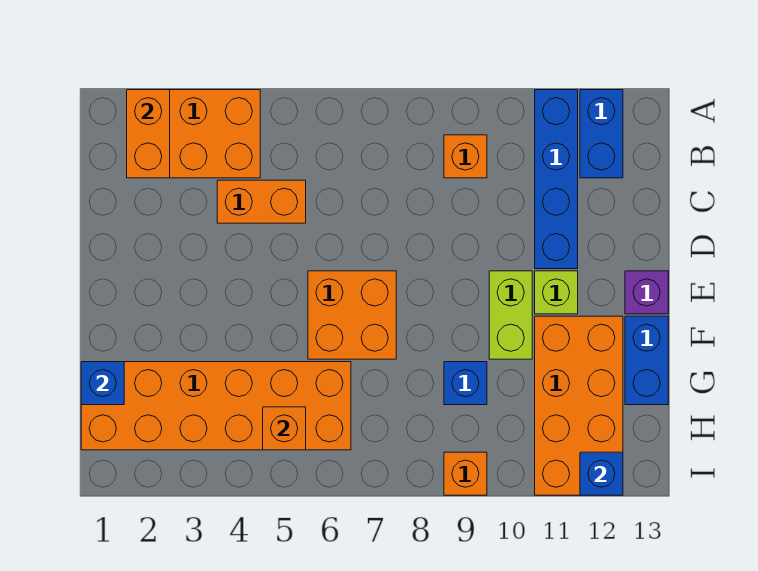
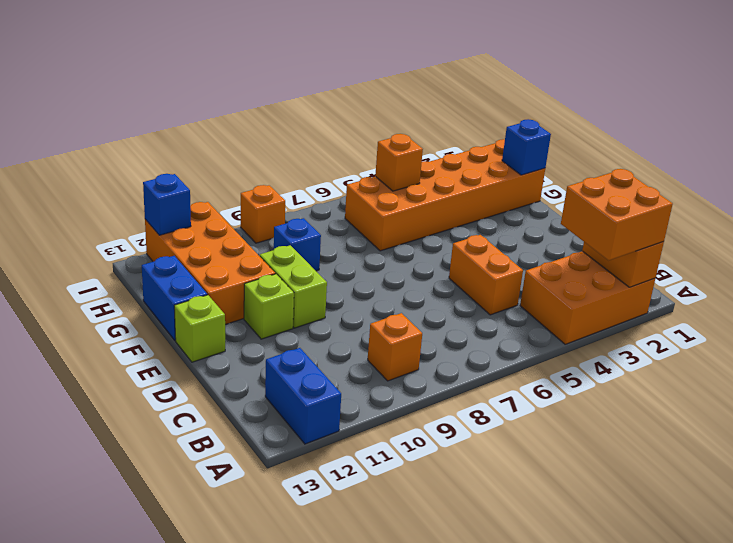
blue 1x4 brick [535,90,578,269] -> none
orange 1x2 brick [217,180,306,223] -> orange 1x2 brick turned to [449,235,523,315]
orange 2x2 brick [308,271,396,359] -> orange 2x2 brick moved to [561,169,673,260]
purple 1x1 brick [625,271,668,314] -> lime 1x1 brick [174,295,225,362]

